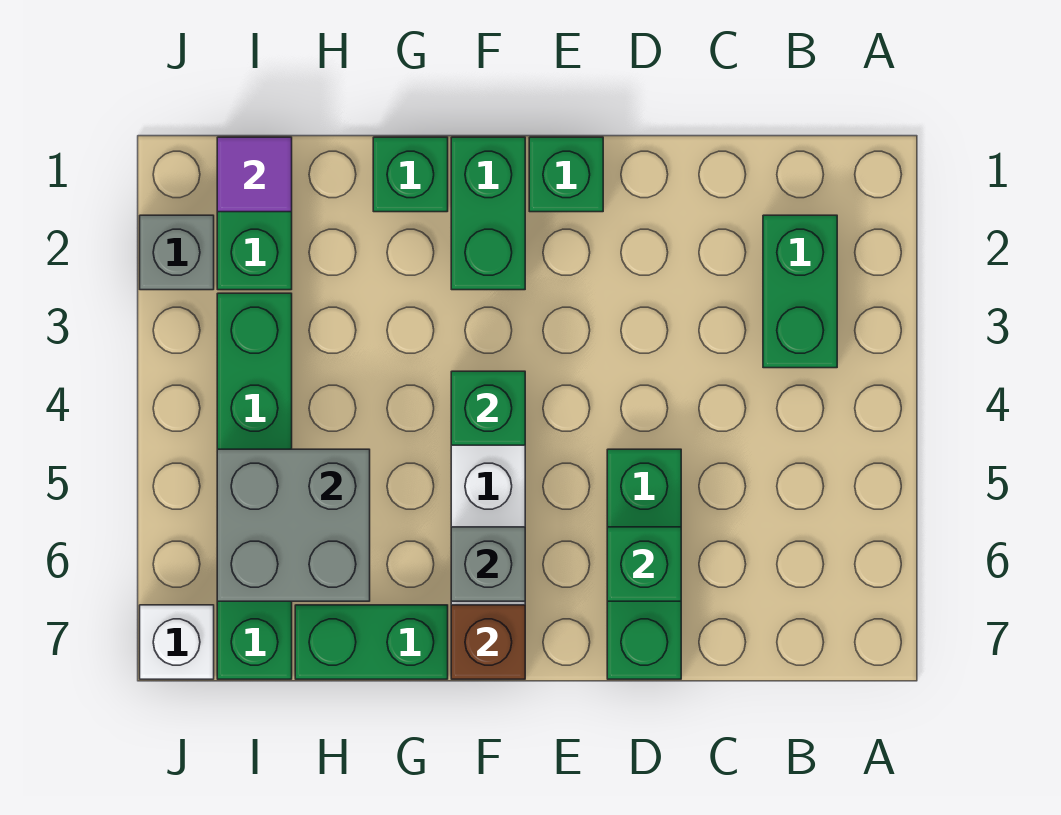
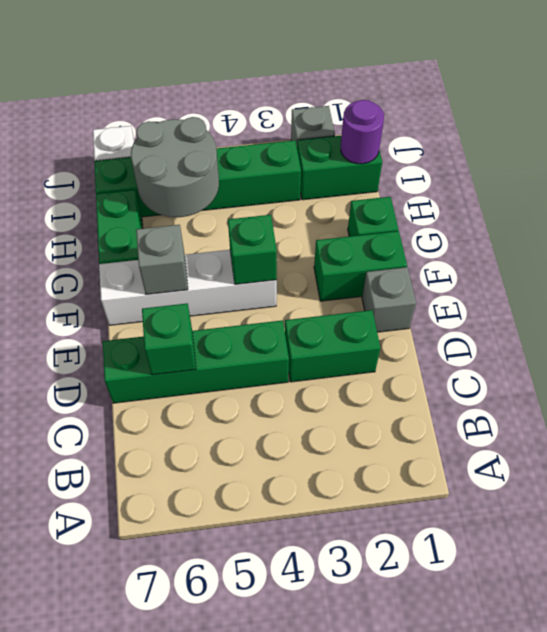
green 1x2 brick [763,215,837,368] -> green 1x2 brick moved to [285,310,380,382]
green 1x3 brick [607,449,681,679] -> green 1x4 brick [103,320,289,403]
green 1x1 brick [529,137,603,212] -> grey 1x1 brick [362,267,416,332]
brown 1x1 brick [451,605,525,679] -> none
grey 2x2 brick [217,449,370,601] -> grey 2x2 round brick [131,117,219,217]
purple 1x1 tile [217,137,292,212] -> purple 1x1 round brick [341,100,384,164]

